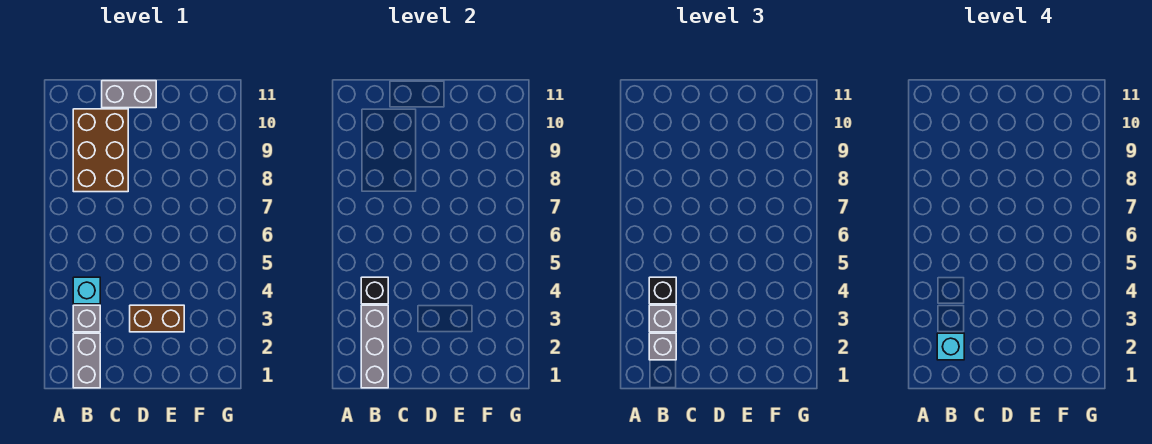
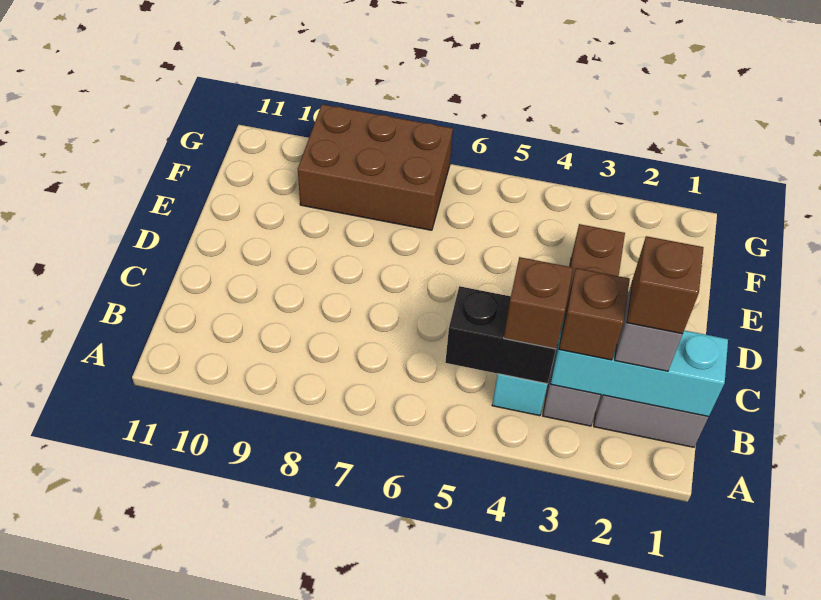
grey 1x3 brick [361,305,388,388] -> cyan 1x3 brick [550,314,728,417]
cyan 1x1 brick [937,333,964,360] -> brown 1x1 brick [627,236,703,334]
grey 1x1 brick [649,305,676,332] -> brown 1x1 brick [559,268,630,360]
black 1x1 brick [361,277,388,304] -> black 1x2 brick [445,286,556,384]
black 1x1 brick [649,277,676,304] -> brown 1x1 brick [504,257,573,349]
brown 2x3 brick [73,109,128,192] -> brown 2x3 brick moved to [298,104,453,230]
grey 1x2 brick [102,81,156,108] -> none

